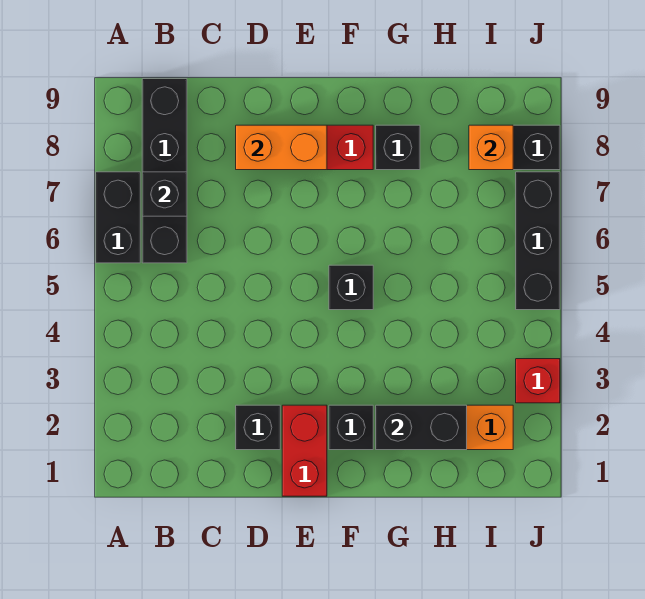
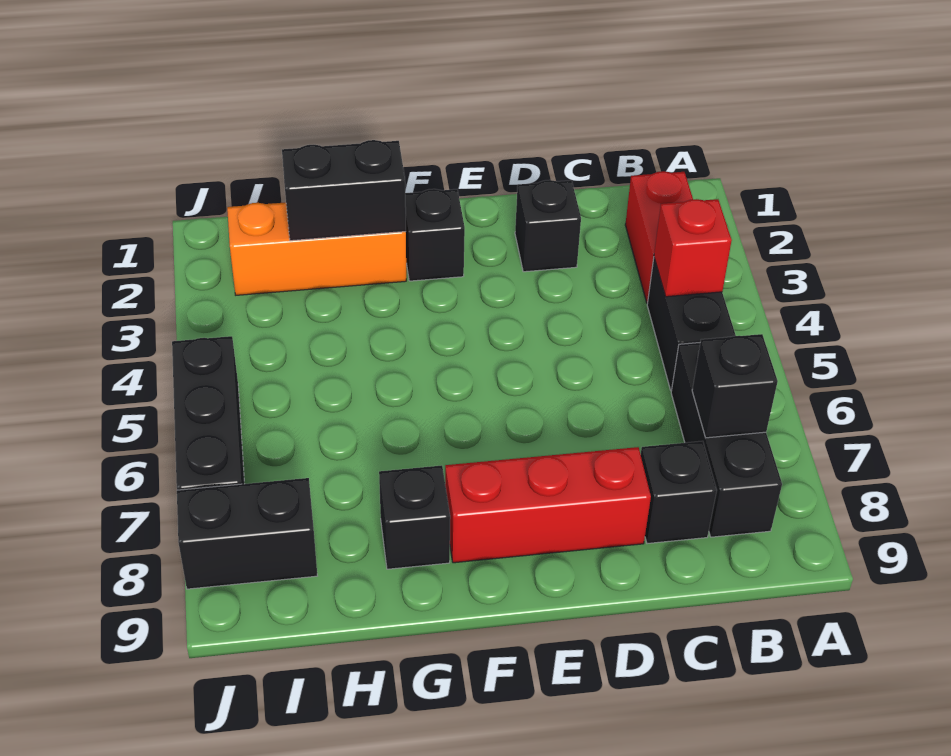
black 1x2 brick [96,172,140,263] -> black 1x2 brick moved to [647,258,736,391]
black 1x4 brick [142,79,187,263] -> black 1x3 brick [671,343,782,537]
orange 1x2 brick [236,125,327,170] -> none
red 1x2 brick [282,405,327,496] -> red 1x2 brick moved to [625,171,693,303]
black 1x1 brick [329,265,373,310] -> black 1x1 brick moved to [641,441,717,544]
orange 1x1 brick [469,125,513,170] -> none
red 1x1 brick [516,359,560,403] -> red 1x1 brick moved to [654,199,732,297]

